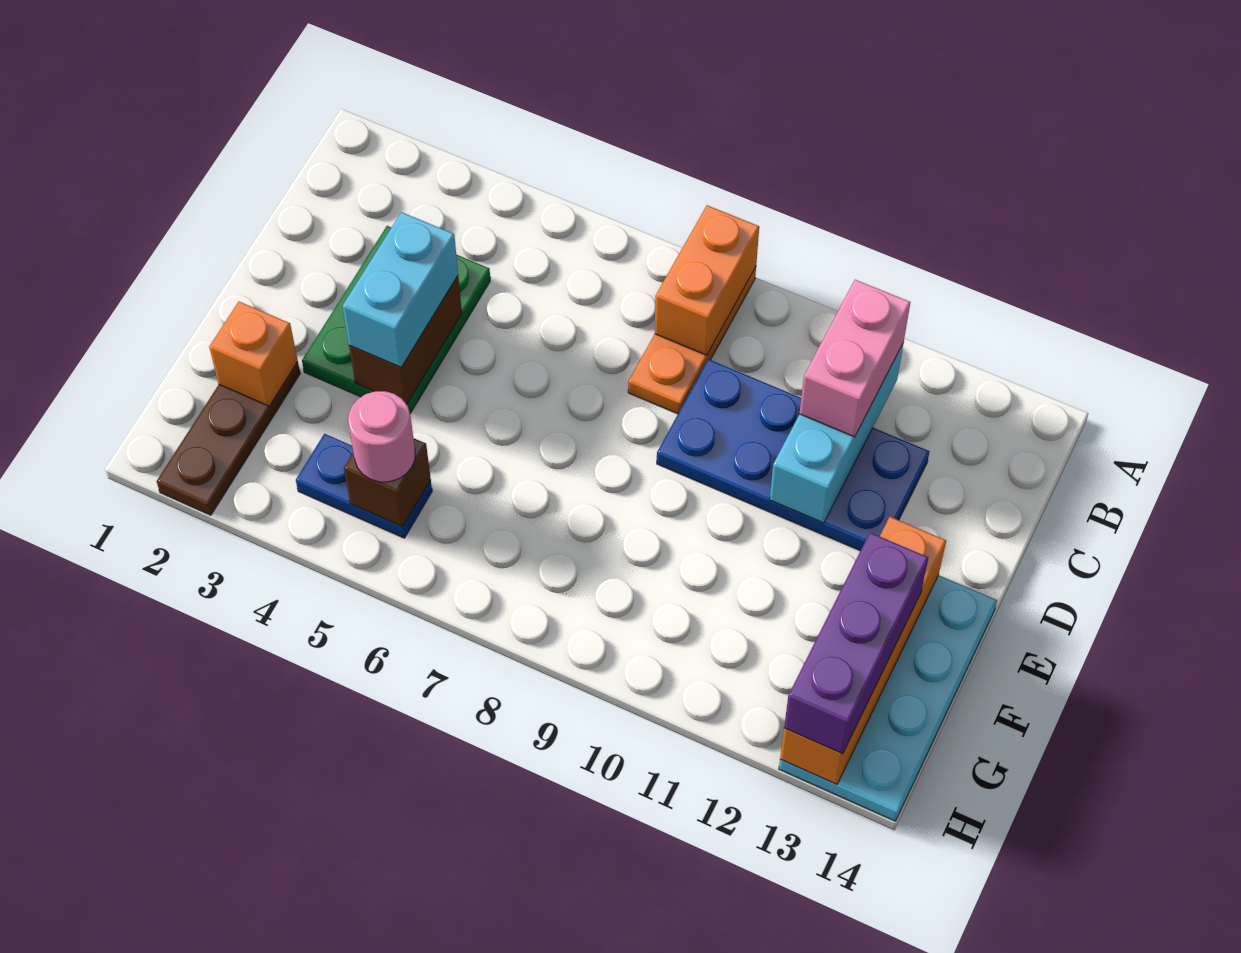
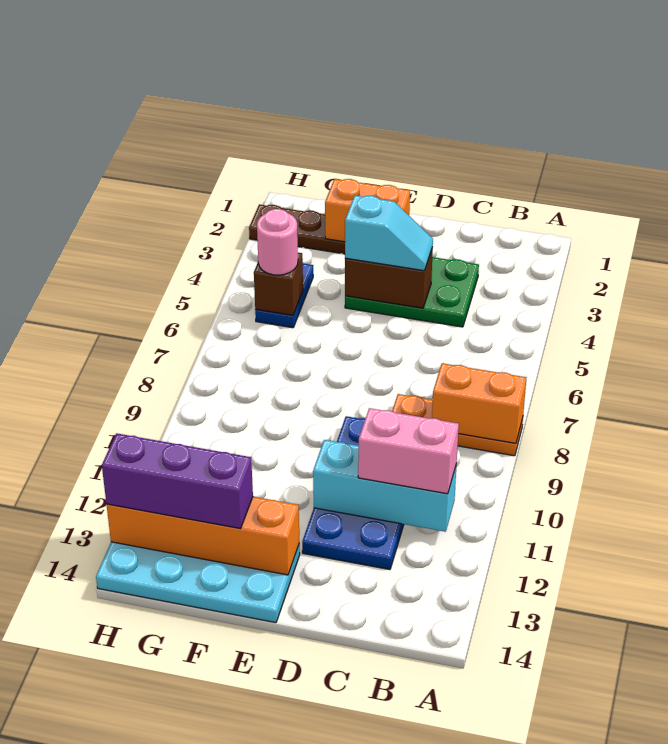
cyan 1x2 brick [342,212,458,367] -> cyan 1x2 slope [345,195,433,271]
orange 1x1 brick [209,302,298,406] -> orange 1x2 brick [325,179,410,242]

